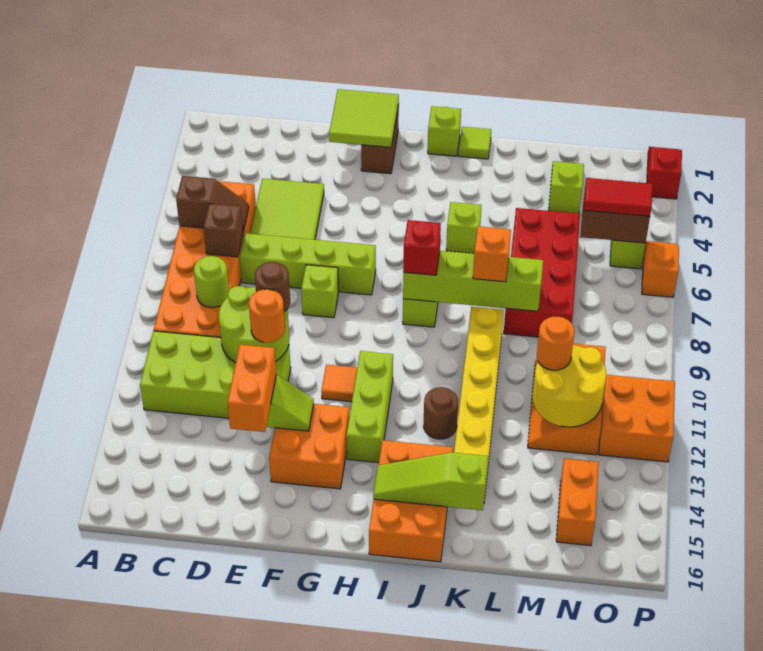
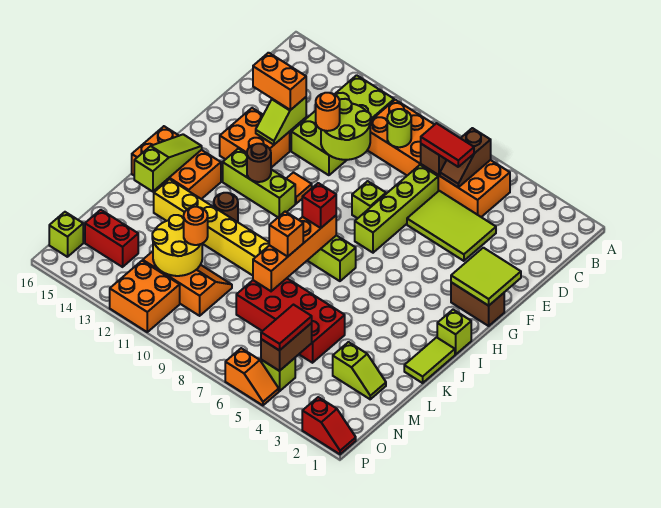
none -> red 1x2 tile [421,123,474,167]
brown 1x1 round brick [255,262,290,311] -> brown 1x1 round brick moved to [247,144,271,182]
lime 1x4 brick [403,251,543,311] -> orange 1x4 brick [253,216,336,291]
lime 1x1 tile [459,127,491,159] -> lime 1x2 tile [404,337,455,383]
lime 1x1 brick [446,202,482,254] -> lime 1x1 brick moved to [49,212,83,257]
orange 1x2 brick [556,458,599,546] -> red 1x2 brick [85,210,138,267]

